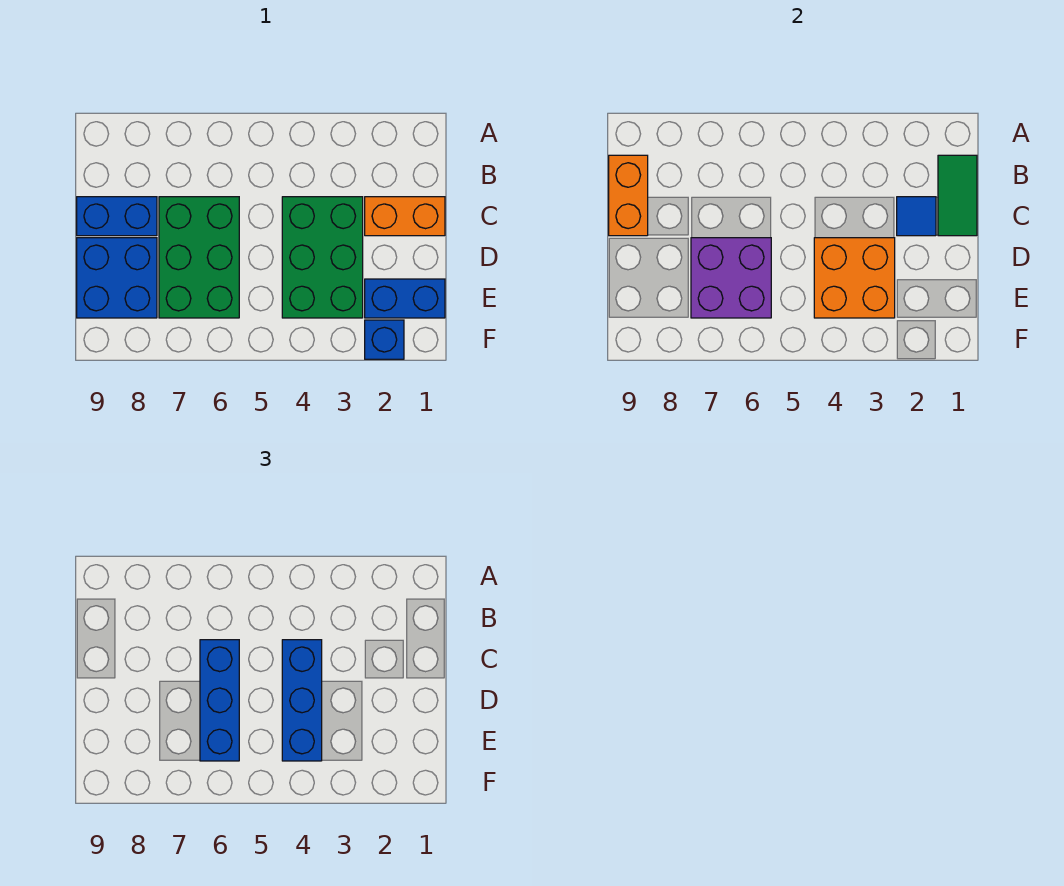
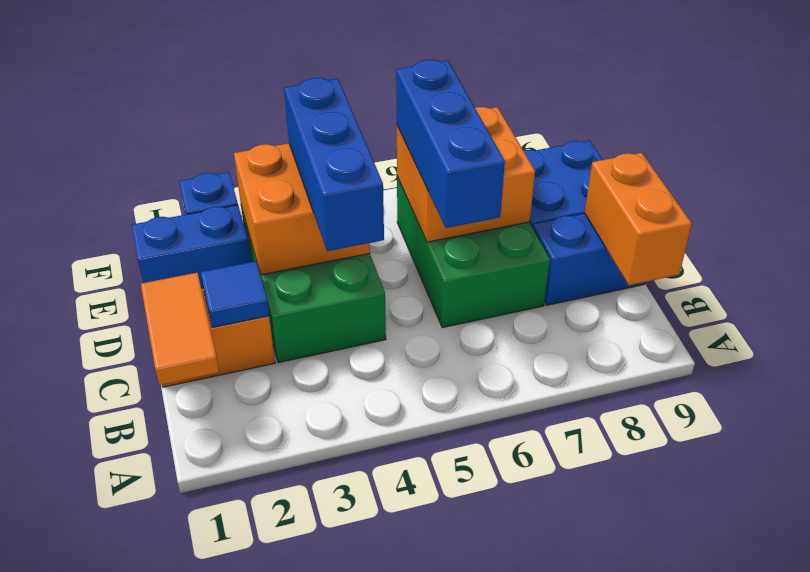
green 1x2 tile [938,155,977,236] -> orange 1x2 tile [141,273,219,385]
purple 2x2 brick [691,238,771,318] -> orange 2x2 brick [397,107,535,242]

